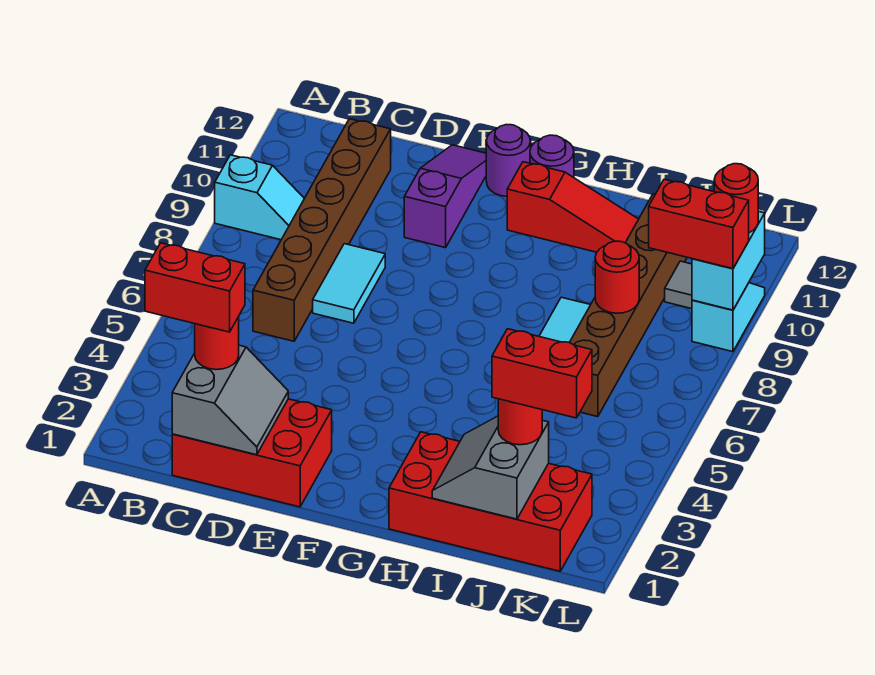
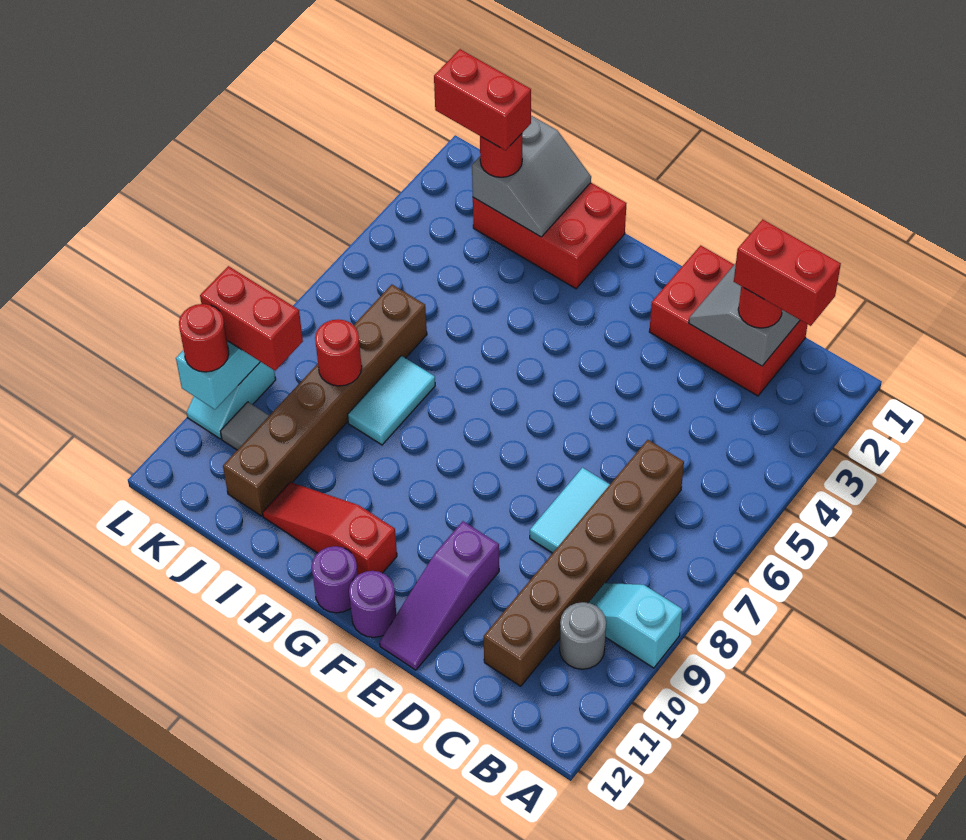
none -> grey 1x1 round brick [560,602,606,669]
red 2x4 brick [389,432,592,571] -> red 2x3 brick [473,183,627,289]

